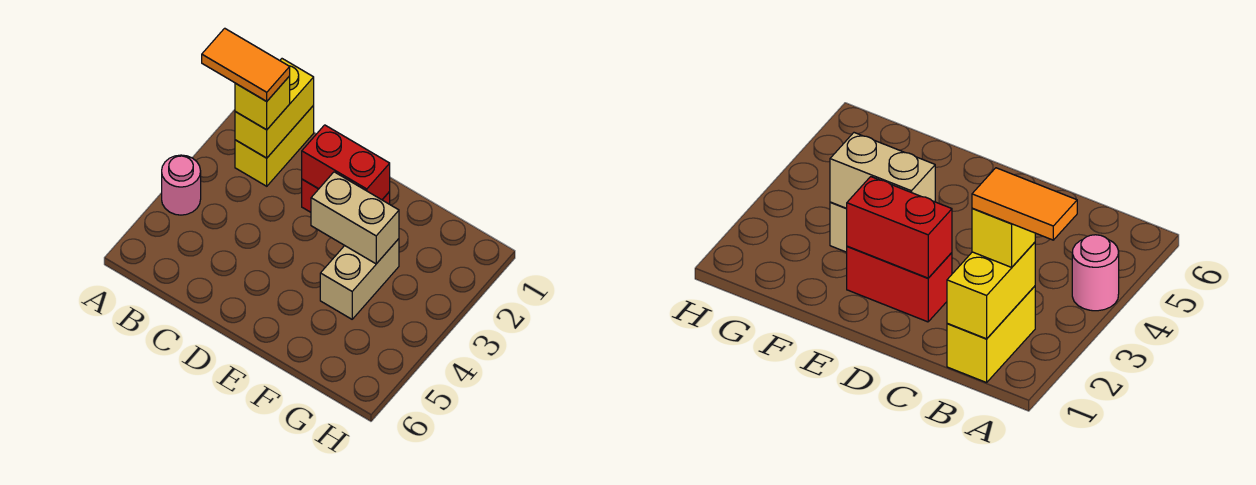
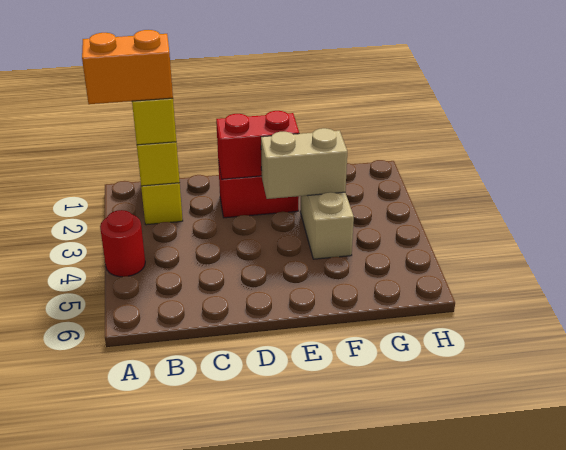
orange 1x2 tile [202,28,290,101] -> orange 1x2 brick [82,30,173,104]
pink 1x1 round brick [162,155,201,215] -> red 1x1 round brick [100,210,145,277]

